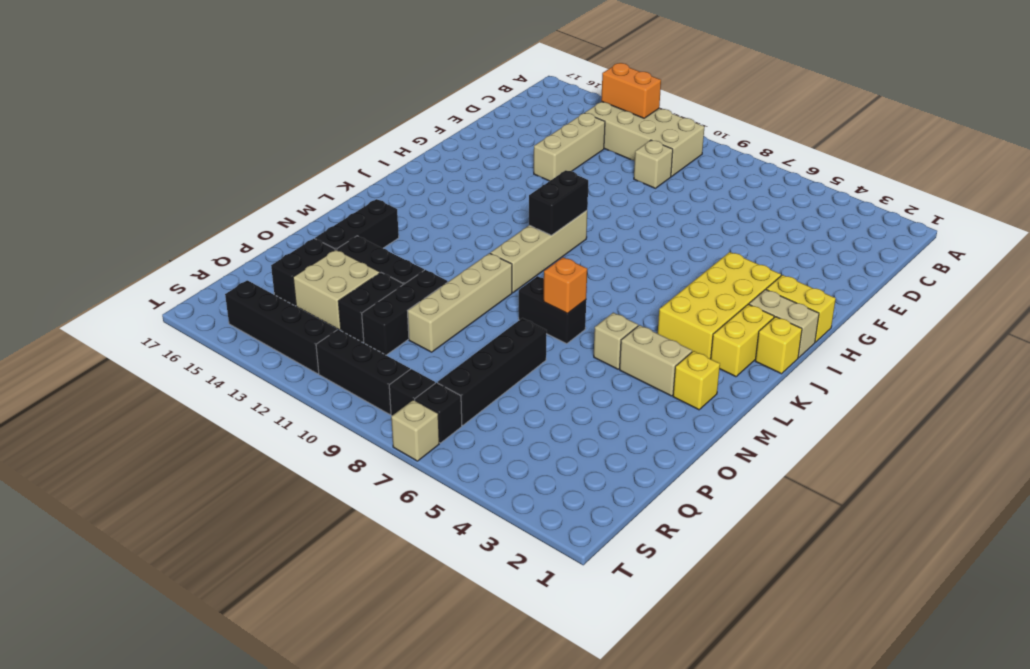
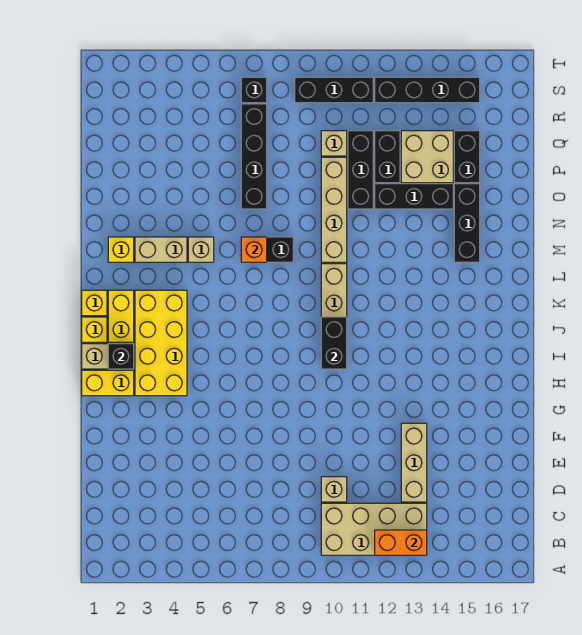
none -> yellow 1x1 brick [82,290,107,316]
black 1x1 brick [389,369,435,416] -> black 1x1 brick moved to [108,344,134,369]
tan 1x1 brick [391,400,439,461] -> tan 1x1 brick moved to [321,131,347,156]

